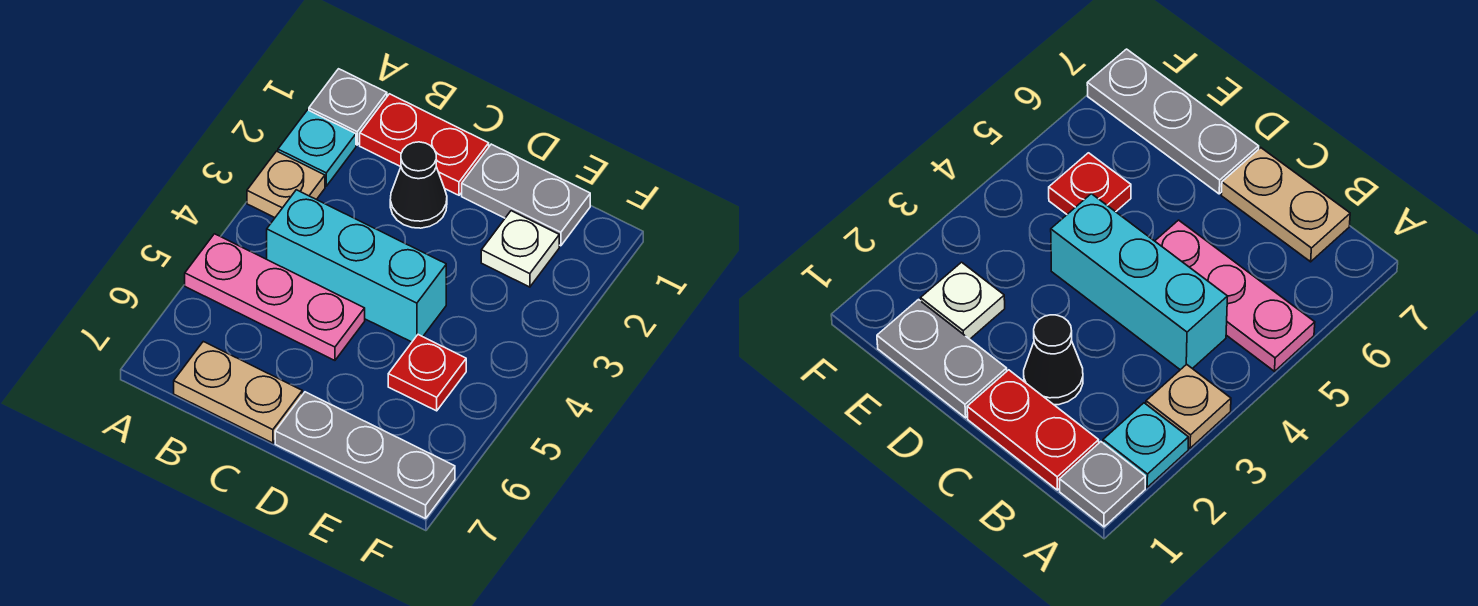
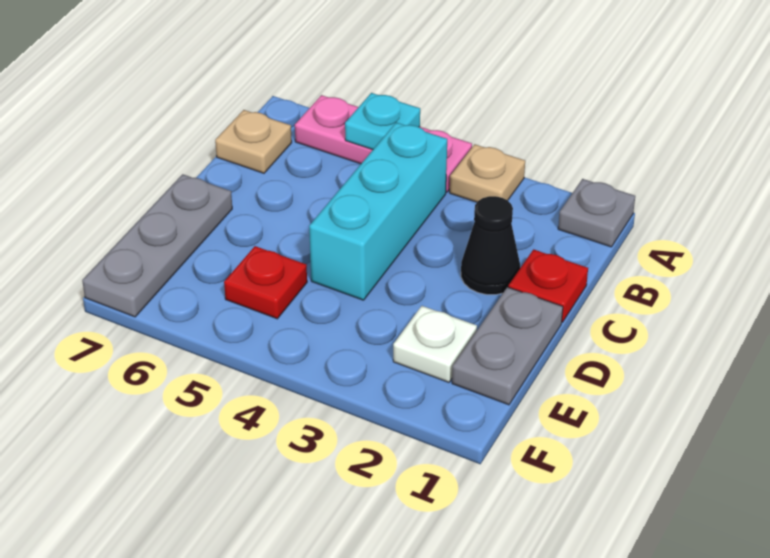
cyan 1x1 plate [278,110,356,186] -> cyan 1x1 plate moved to [345,93,420,150]
pink 1x3 plate [185,234,365,360] -> pink 1x3 plate turned to [295,95,472,192]
red 1x2 plate [360,94,489,195] -> red 1x1 plate [508,249,588,322]
tan 1x2 plate [174,342,302,443] -> tan 1x1 plate [215,110,292,173]

